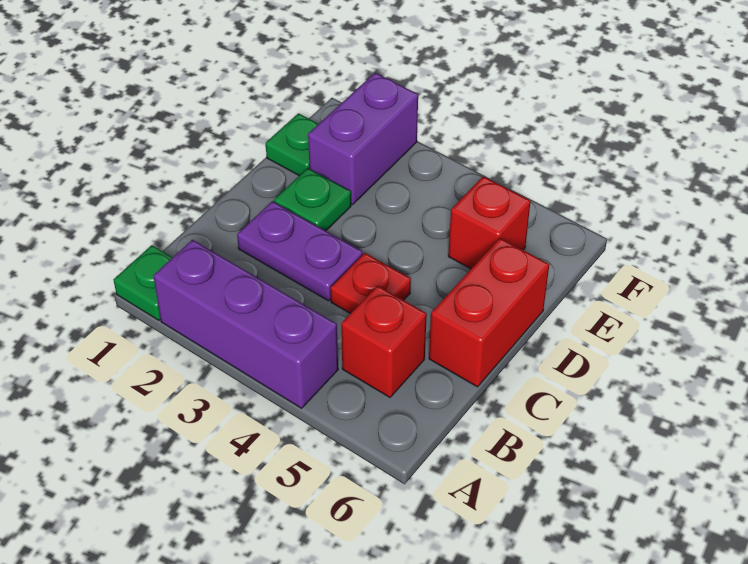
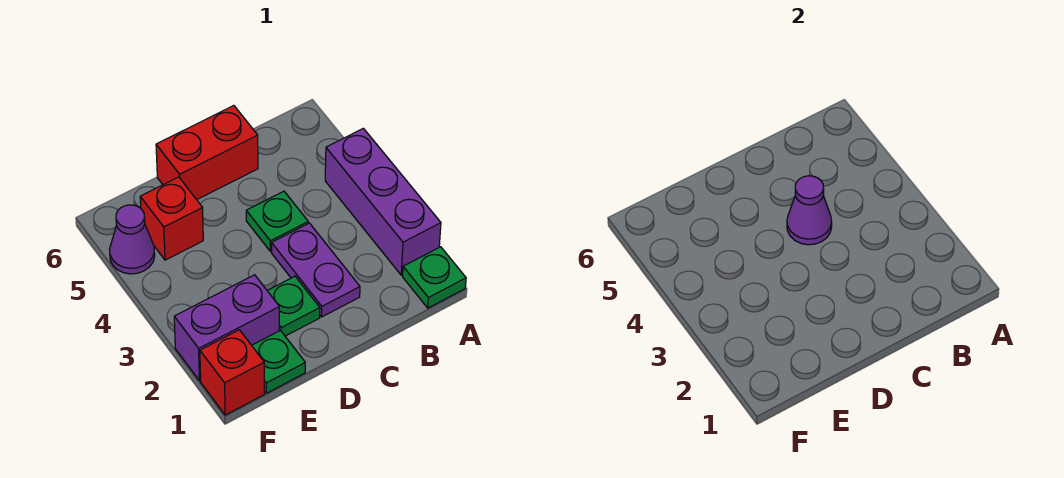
red 1x1 brick [341,286,427,397] -> red 1x1 brick moved to [200,330,264,415]
red 1x1 plate [330,253,411,314] -> green 1x1 plate [246,191,308,251]
none -> purple 1x1 cone [787,176,832,245]
none -> purple 1x1 cone [110,205,155,274]

